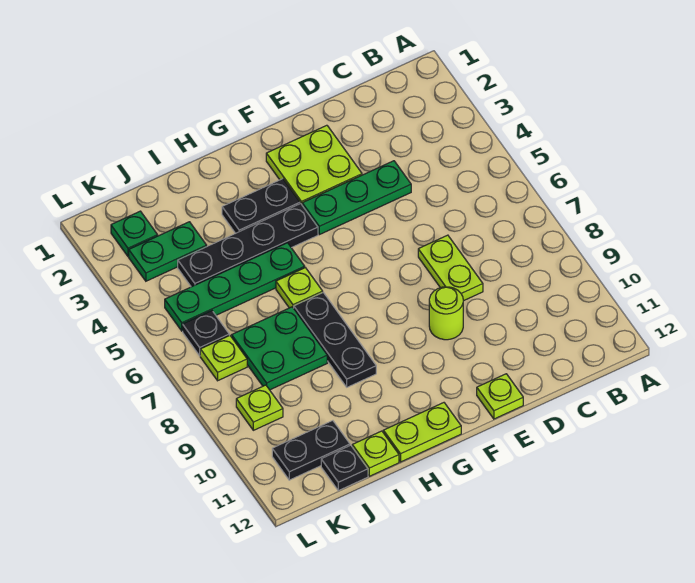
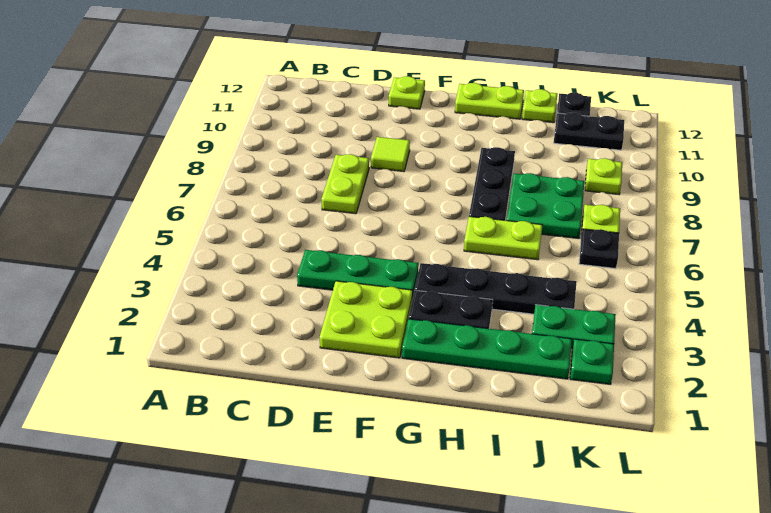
lime 1x1 round brick [429,287,463,340] -> lime 1x1 tile [371,137,410,172]
green 1x4 plate [165,243,305,331] -> green 1x4 plate moved to [402,319,572,379]
lime 1x1 plate [276,268,323,308] -> lime 1x2 plate [464,216,542,260]

